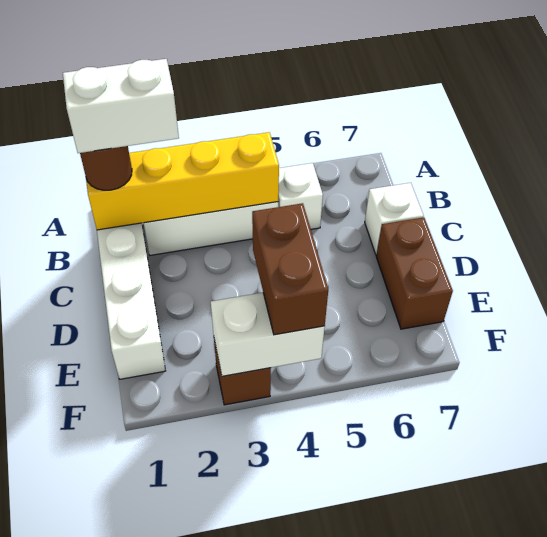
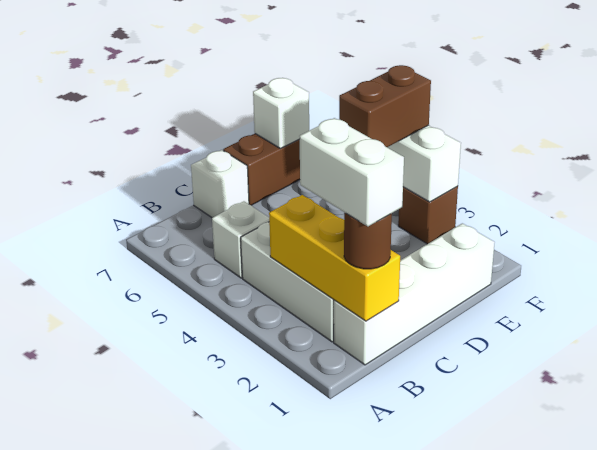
yellow 1x4 brick [86,132,279,230] -> yellow 1x3 brick [269,195,400,321]
none -> white 1x1 brick [253,78,309,148]

